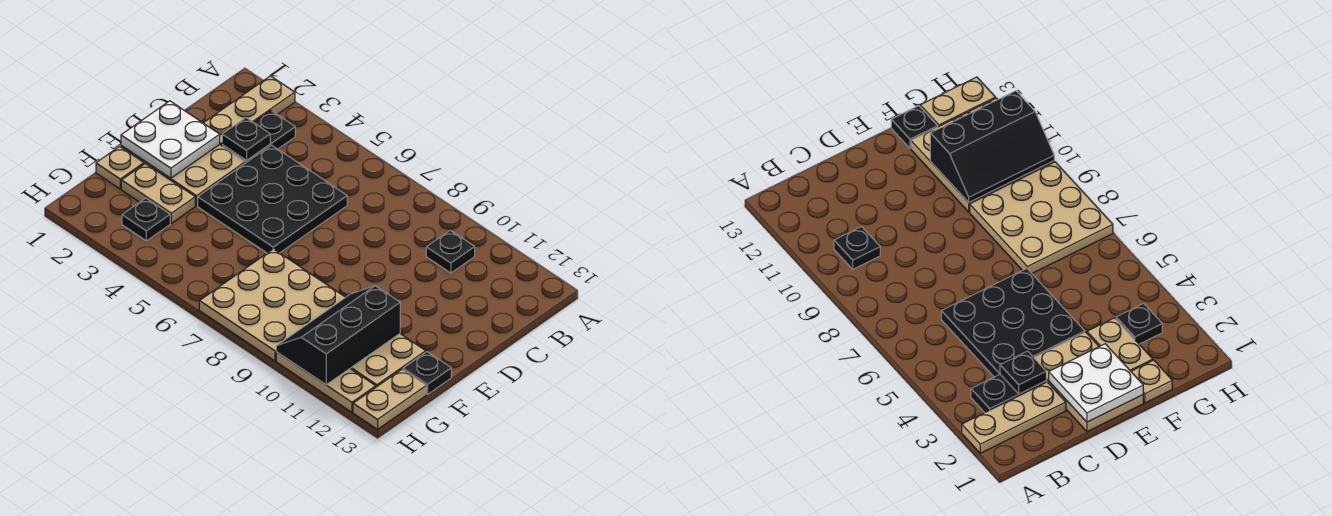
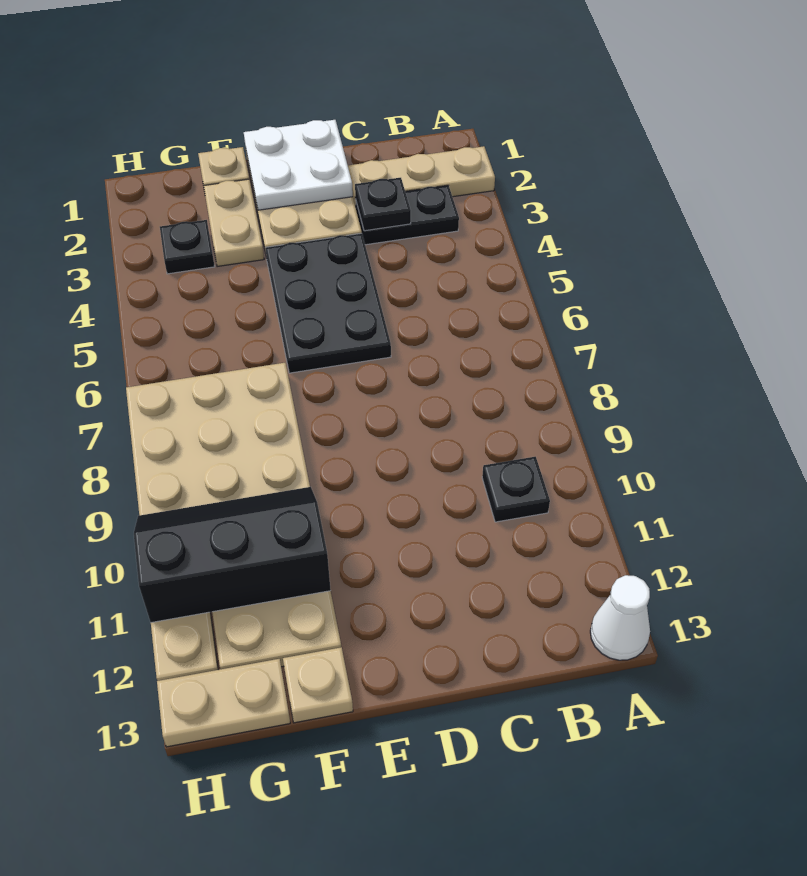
none -> white 1x1 cone [590,575,650,660]
black 3x3 plate [198,145,347,253] -> black 2x3 plate [265,233,391,373]
black 1x1 plate [403,352,451,394] -> tan 1x1 plate [283,647,353,723]

